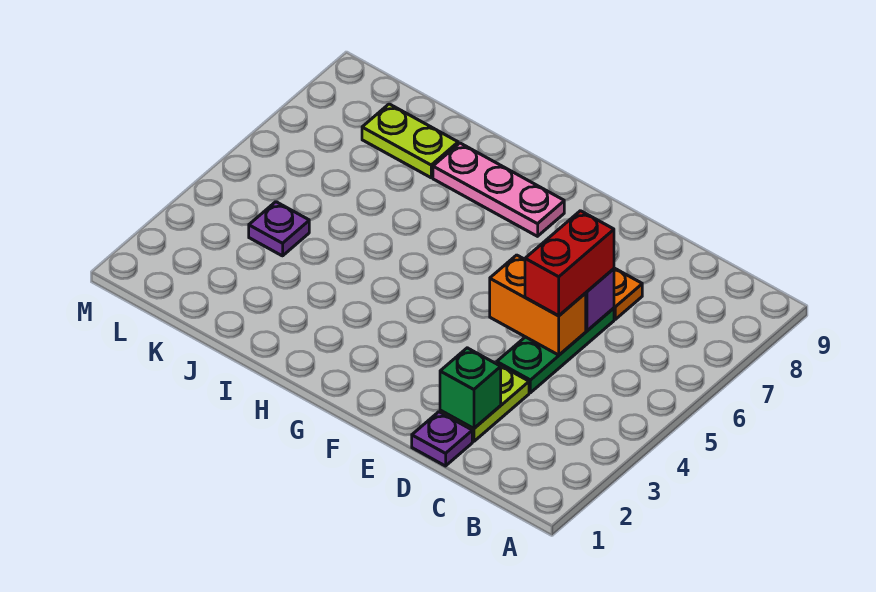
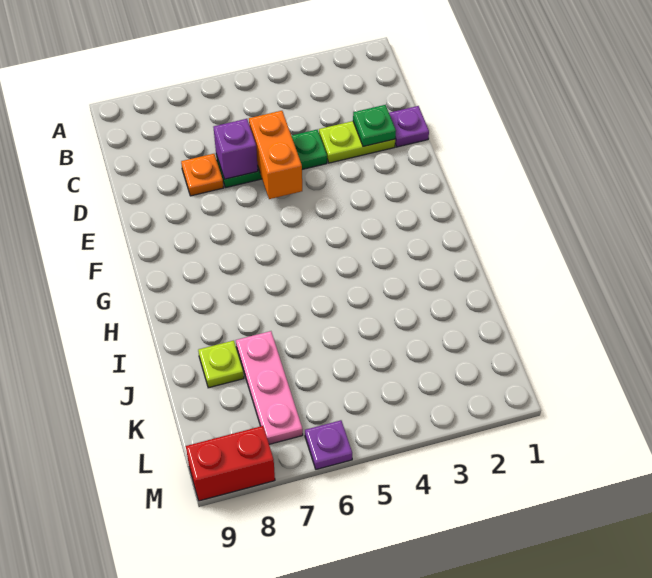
green 1x1 brick [440,348,501,429] -> green 1x1 plate [353,105,396,147]
red 1x2 brick [525,211,614,316] -> red 1x2 brick moved to [186,426,275,501]
pink 1x3 plate [433,143,564,236] -> pink 1x3 plate moved to [236,331,303,444]
lime 1x2 plate [362,104,458,178] -> lime 1x1 plate [198,341,244,388]
purple 1x1 plate [249,202,309,256] -> purple 1x1 plate moved to [305,420,352,469]

